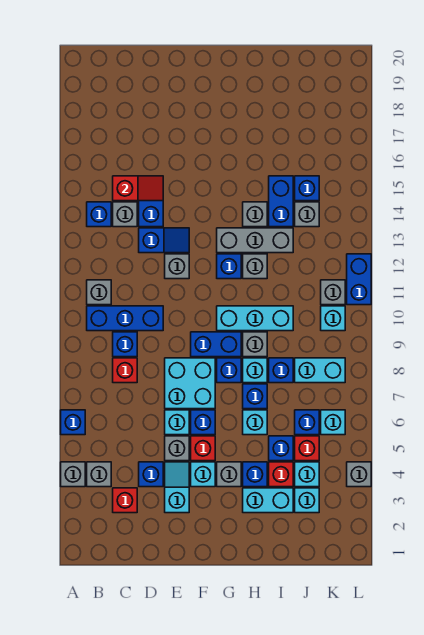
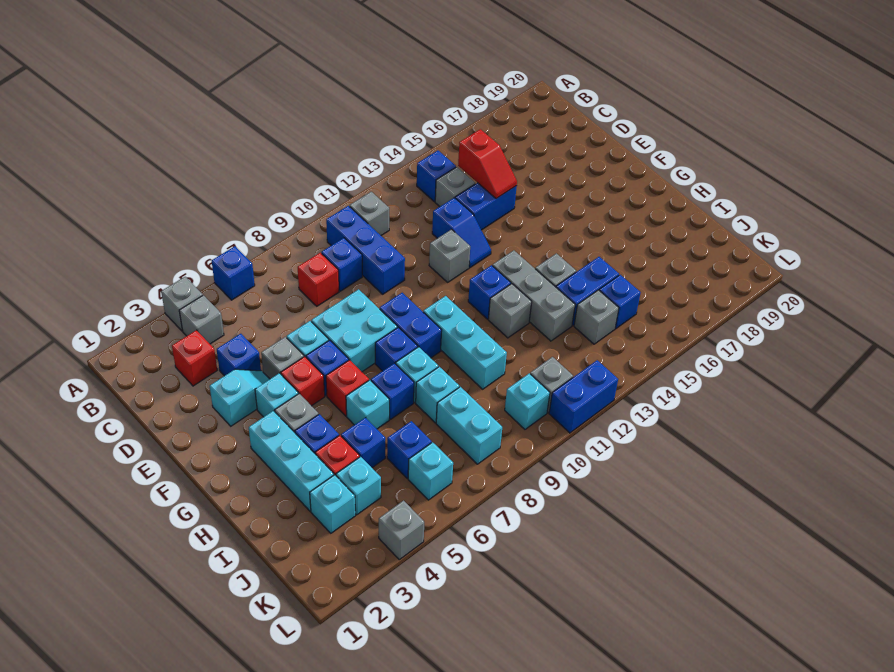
cyan 1x2 brick [243,488,293,513] -> cyan 1x3 brick [249,411,334,511]
grey 1x1 brick [243,332,267,357] -> none
blue 1x1 brick [269,358,293,383] -> cyan 1x1 brick [416,367,459,423]
red 1x1 brick [295,436,319,461] -> red 1x1 brick moved to [326,360,369,416]

